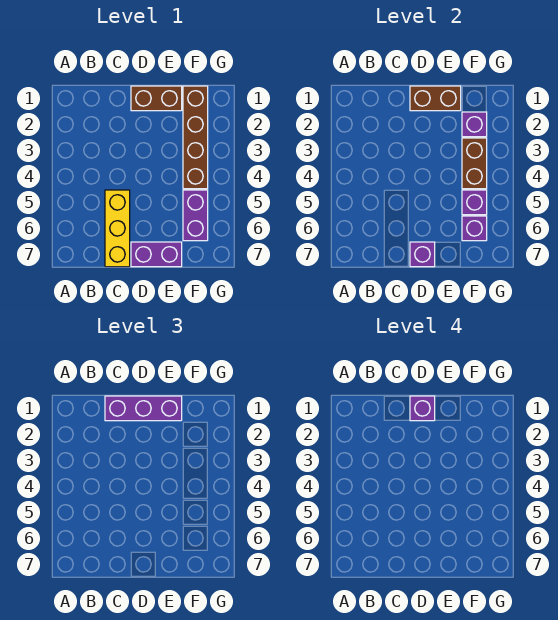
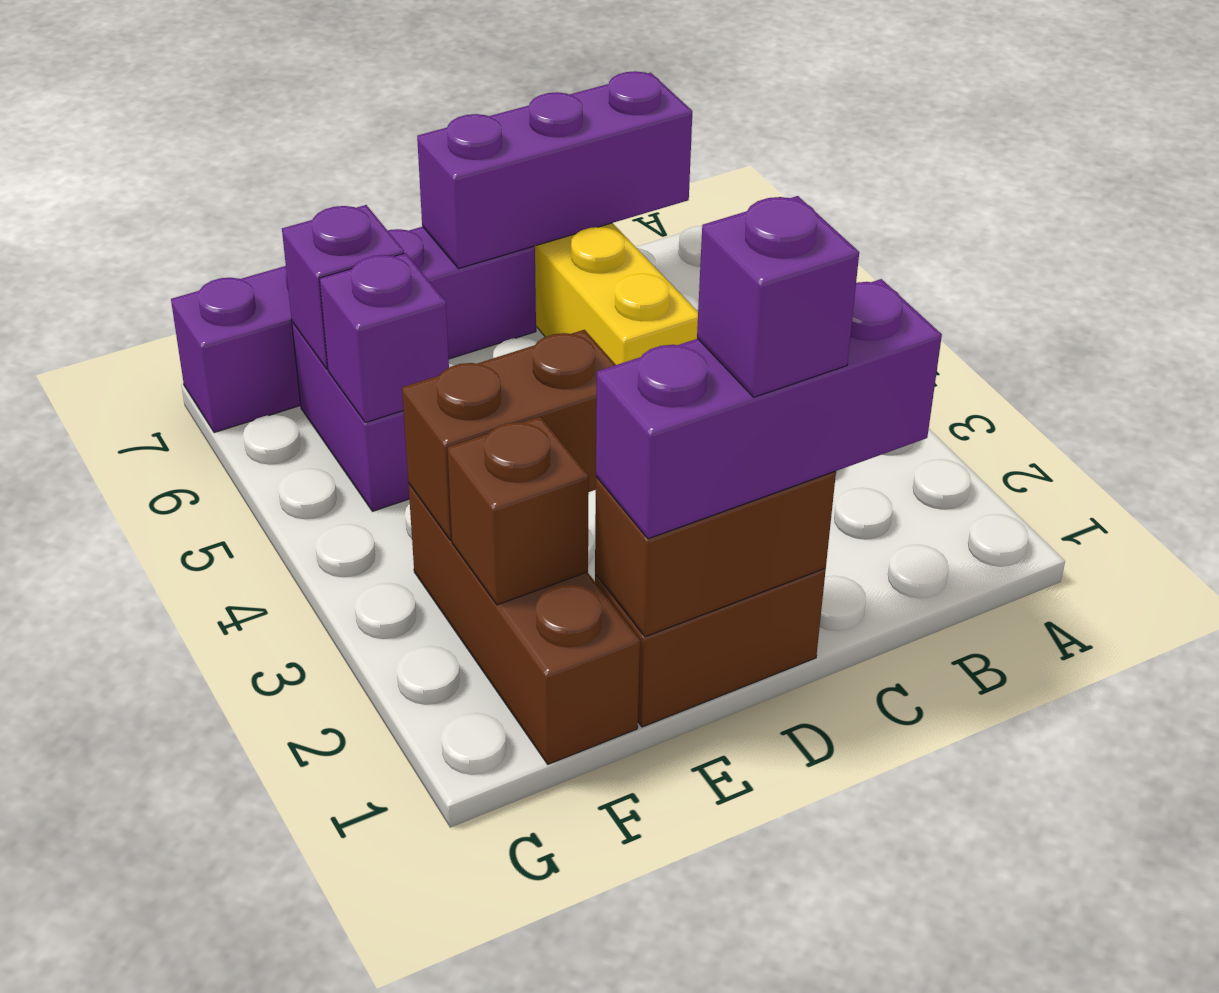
purple 1x2 brick [131,242,182,267] -> purple 1x4 brick [171,227,536,433]
purple 1x1 brick [410,242,435,267] -> purple 1x3 brick [417,71,692,269]
brown 1x4 brick [183,86,208,189] -> brown 1x3 brick [408,484,640,764]
purple 1x1 brick [462,112,487,137] -> brown 1x1 brick [448,417,589,605]
brown 1x2 brick [462,138,487,189] -> brown 1x2 brick turned to [402,330,616,540]

